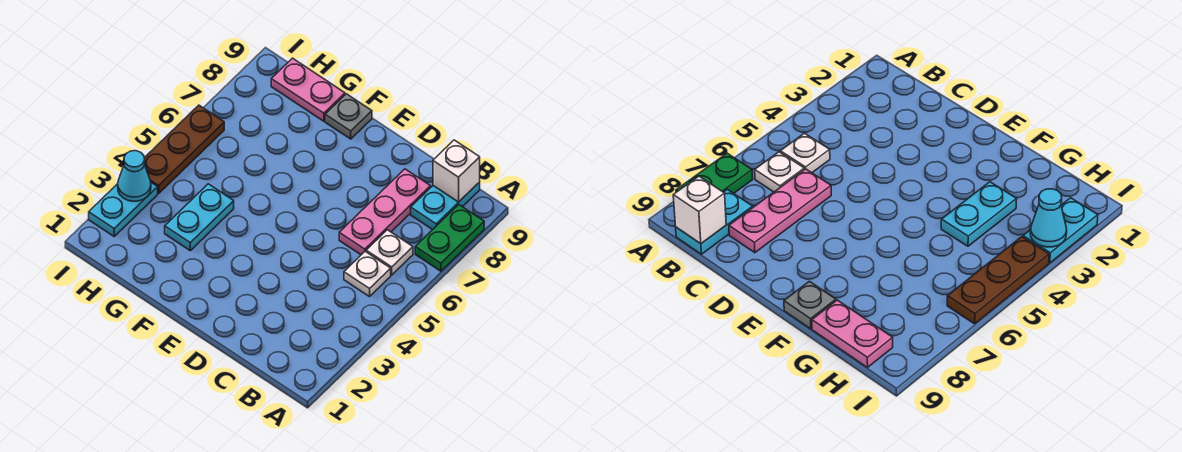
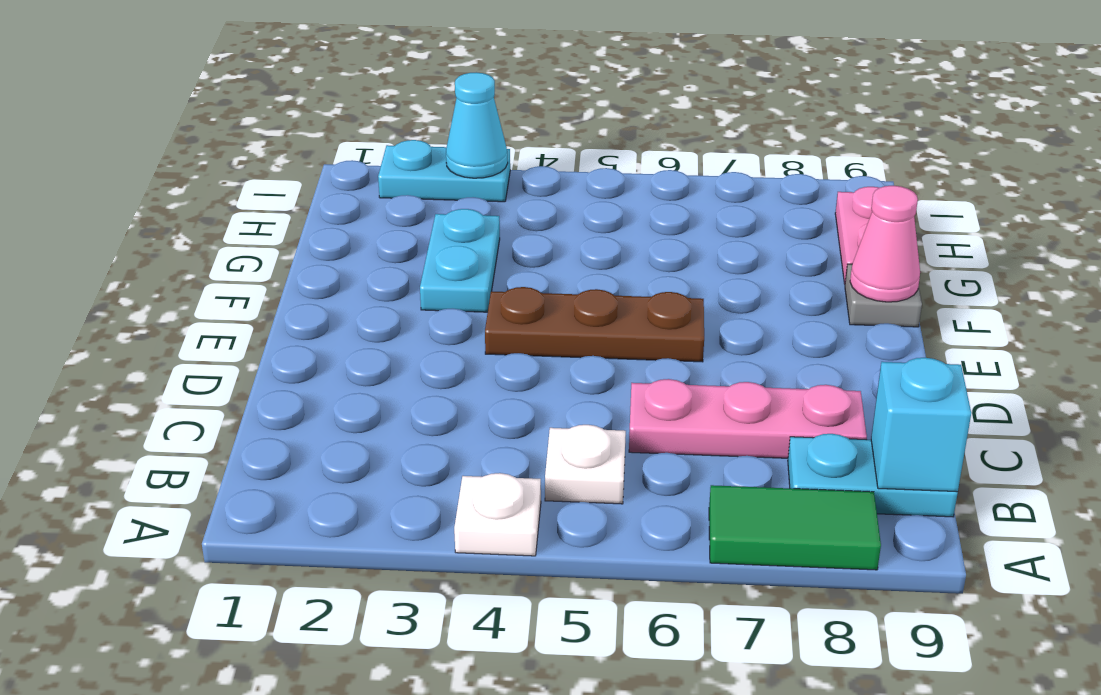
green 1x2 plate [415,205,484,271] -> green 1x2 tile [709,485,881,570]
white 1x1 plate [366,230,413,275] -> white 1x1 plate moved to [454,473,541,556]
white 1x1 brick [433,140,480,202] -> cyan 1x1 brick [871,358,971,492]
none -> pink 1x1 cone [850,186,920,302]
cyan 1x2 plate [165,184,234,251] -> cyan 1x2 plate turned to [420,209,500,312]
brown 1x3 plate [144,105,224,193] -> brown 1x3 plate moved to [485,287,704,362]

